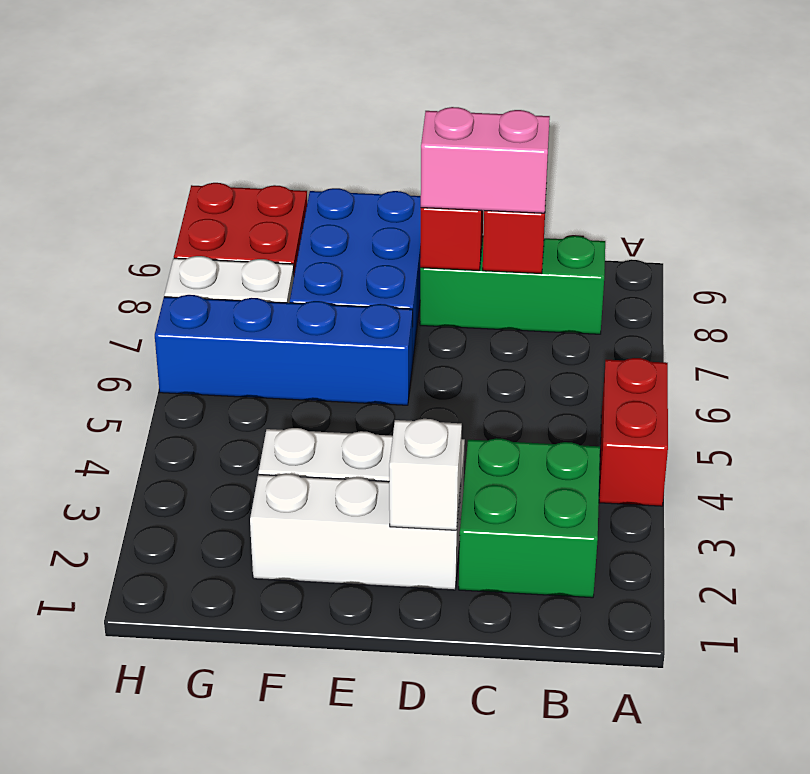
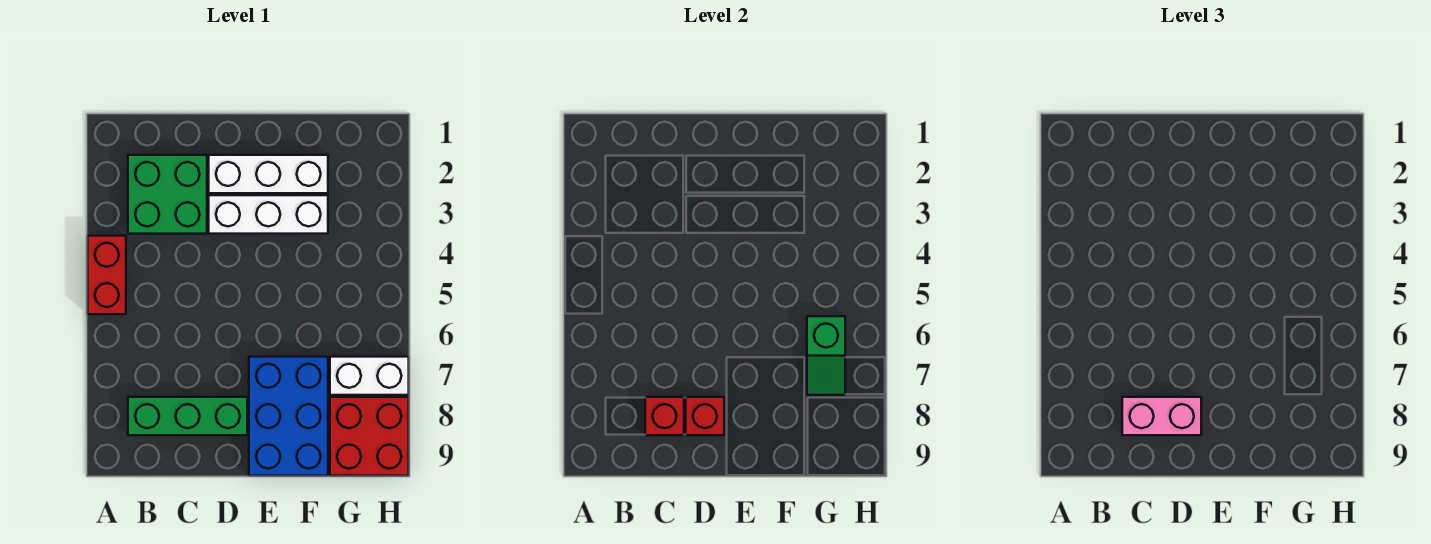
white 1x1 brick [389,419,462,530] -> none
blue 1x4 brick [155,295,413,405] -> none
none -> green 1x2 slope [807,316,845,395]

